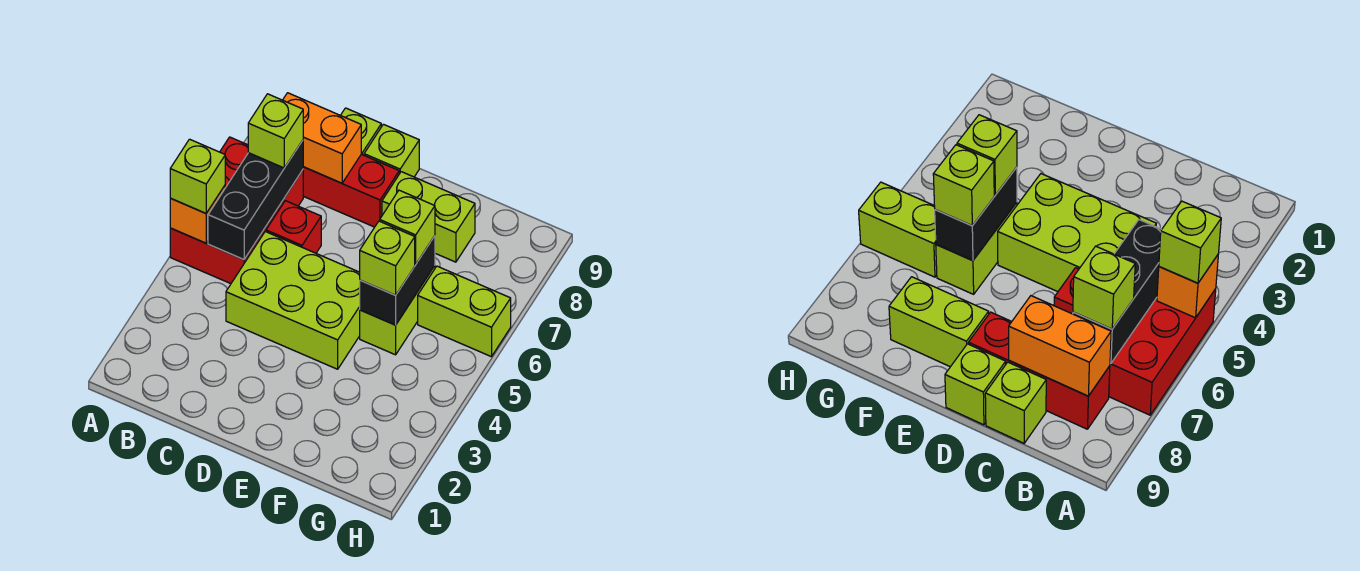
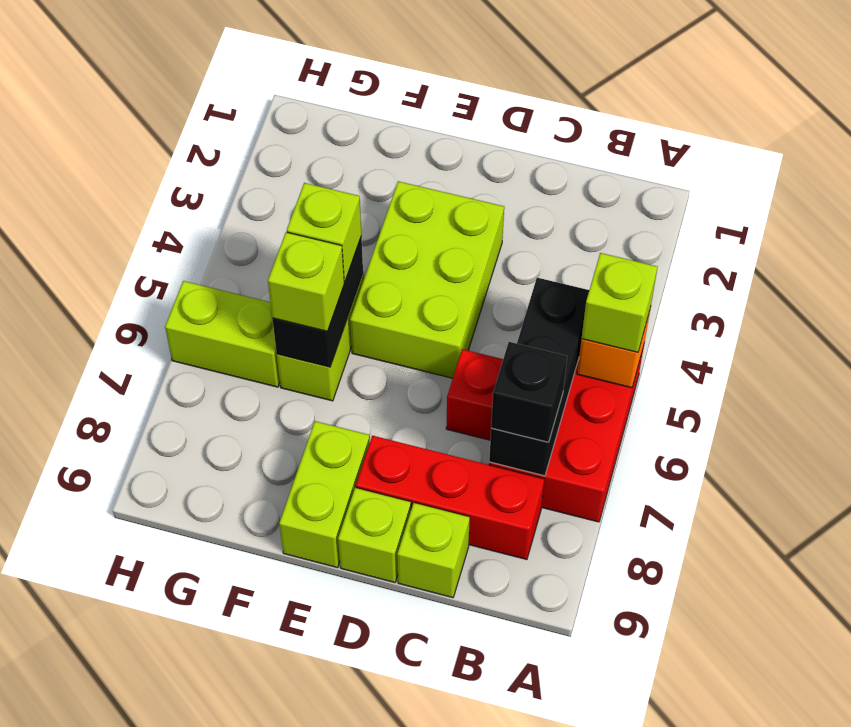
lime 1x1 brick [248,94,303,168] -> black 1x1 brick [491,342,567,442]
orange 1x2 brick [283,93,361,183] -> none
lime 2x3 brick [226,232,360,369] -> lime 2x3 brick turned to [350,181,504,378]
lime 1x2 brick [382,172,475,262] -> lime 1x2 brick turned to [279,421,370,568]

